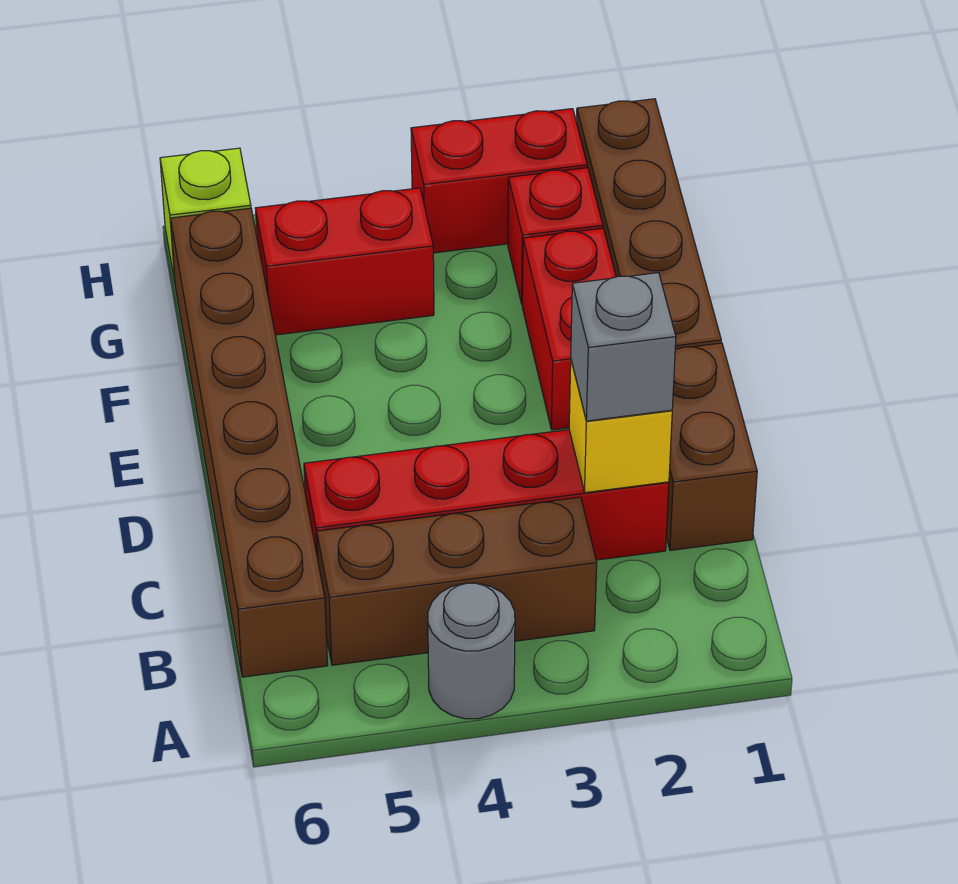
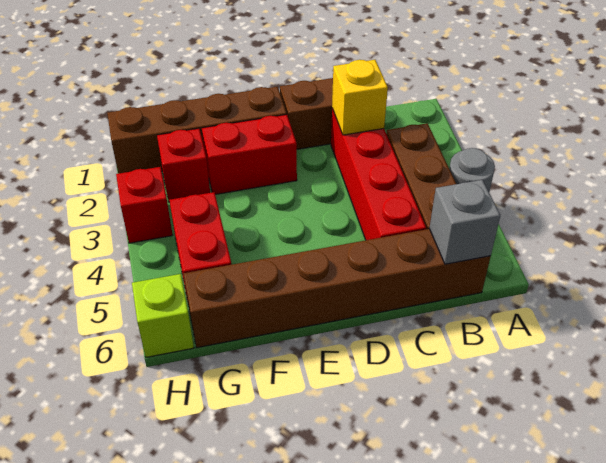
grey 1x1 brick [571,273,676,421] -> grey 1x1 brick moved to [429,180,500,264]
red 1x2 brick [411,109,587,253] -> red 1x1 brick [116,167,173,243]

